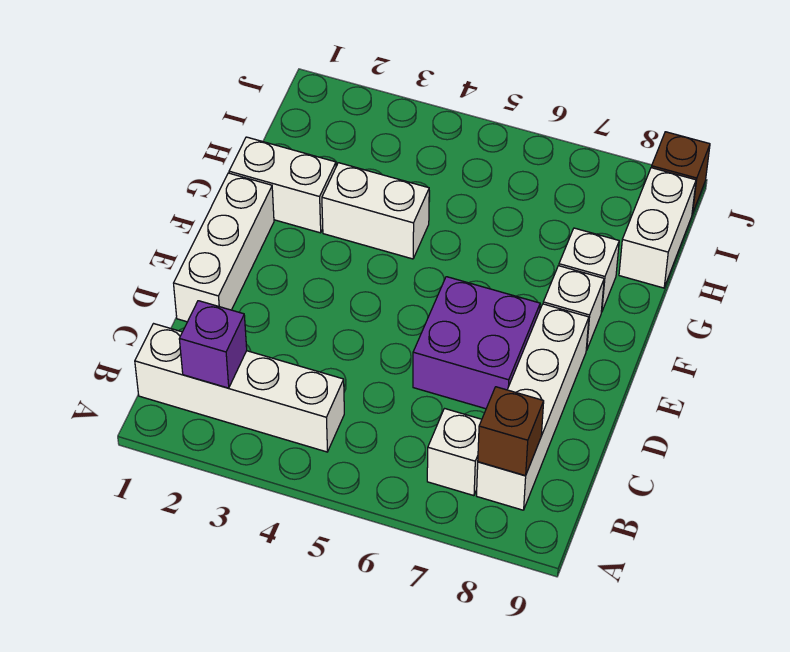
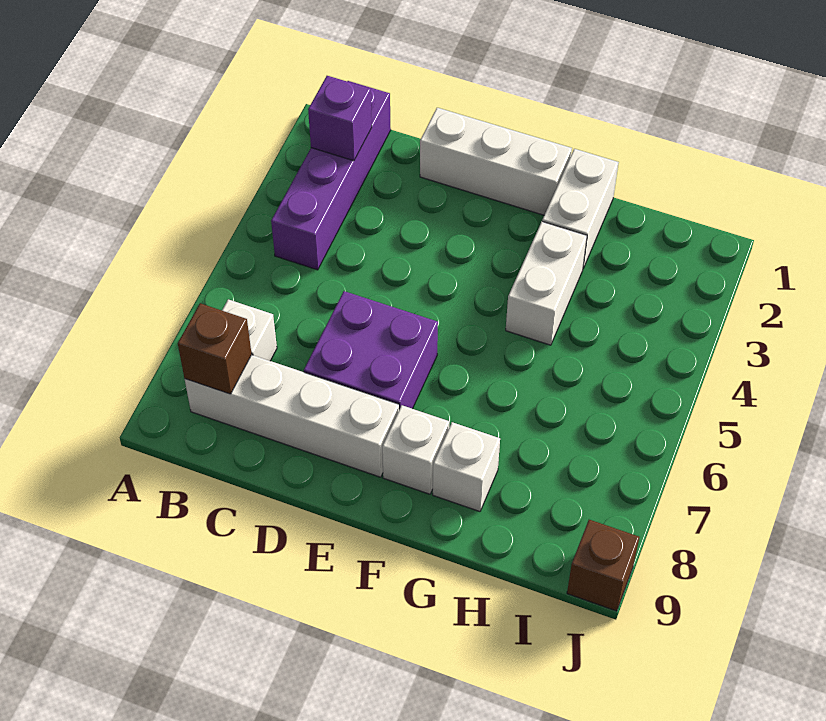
white 1x4 brick [135,324,344,452] -> purple 1x4 brick [271,81,391,270]
white 1x2 brick [619,168,696,288] -> none

